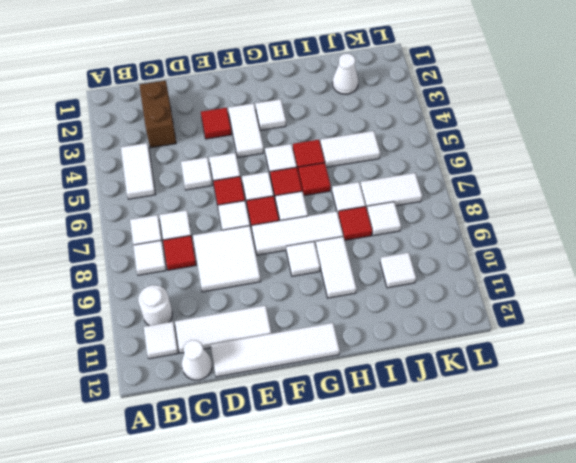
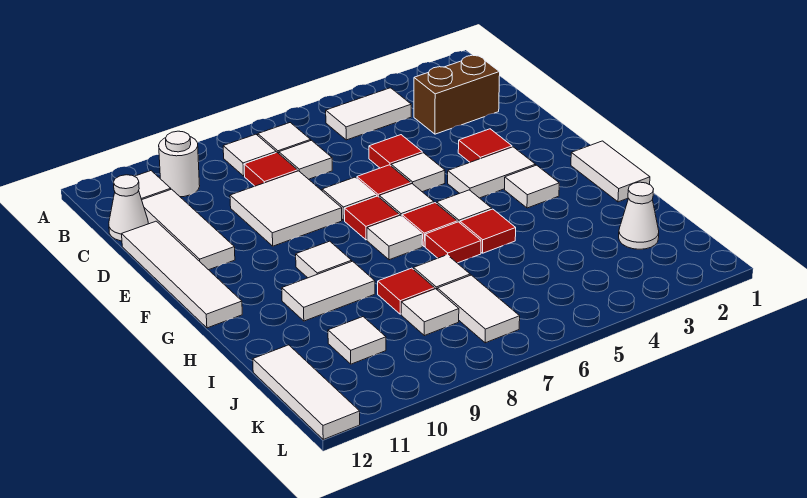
white 1x1 tile [181,157,212,190] -> red 1x1 tile [369,135,422,168]
white 1x3 tile [252,211,343,255] -> white 1x3 tile moved to [253,345,360,439]
white 1x2 tile [320,131,380,167] -> white 1x2 tile moved to [571,141,650,202]

